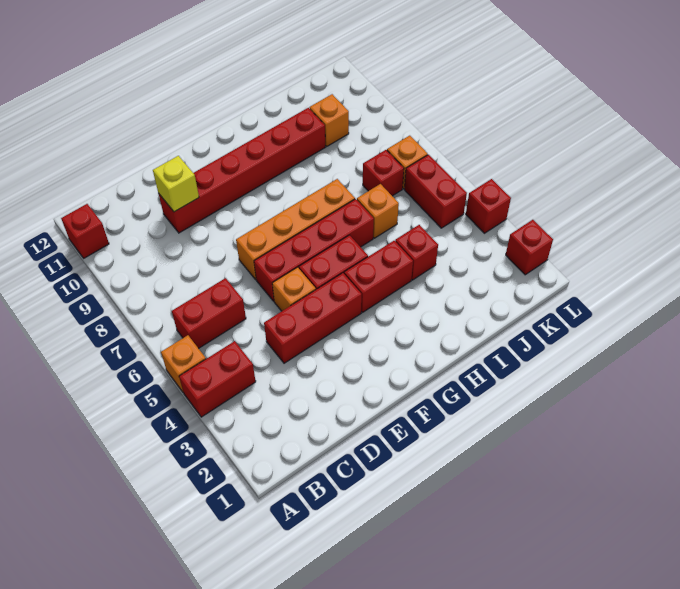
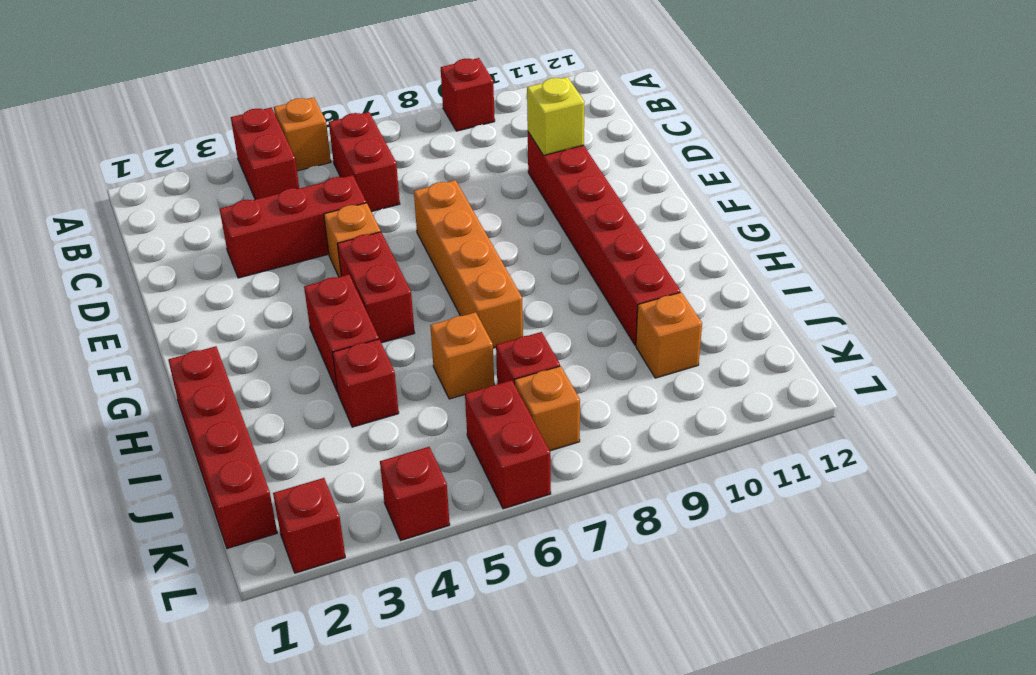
red 1x1 brick [61,204,109,258] -> red 1x1 brick moved to [441,58,495,131]
red 1x3 brick [264,273,362,363] -> red 1x3 brick turned to [220,175,366,278]
red 1x4 brick [254,199,374,301] -> red 1x4 brick moved to [168,346,277,549]
red 1x2 brick [404,155,467,228] -> red 1x2 brick turned to [465,380,551,509]

